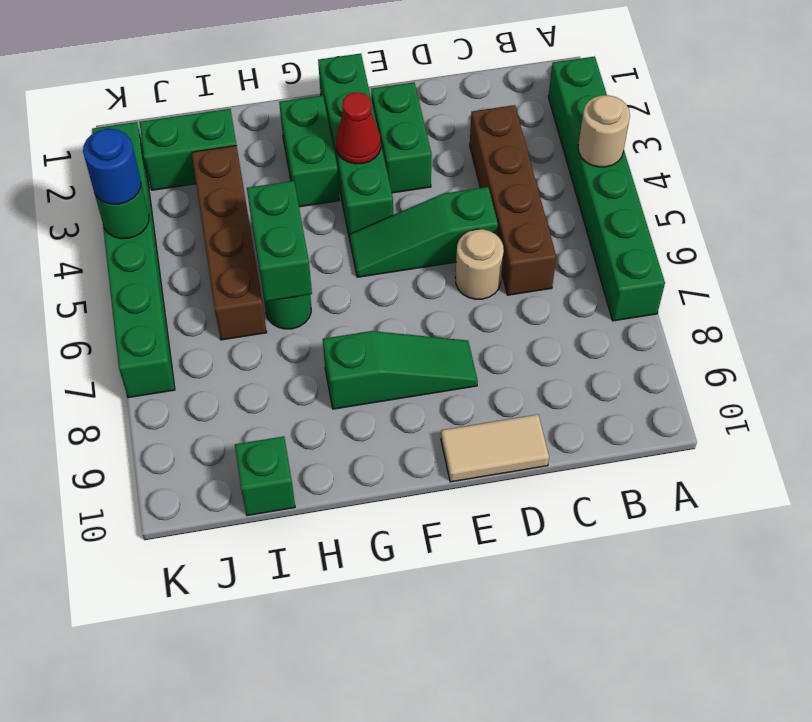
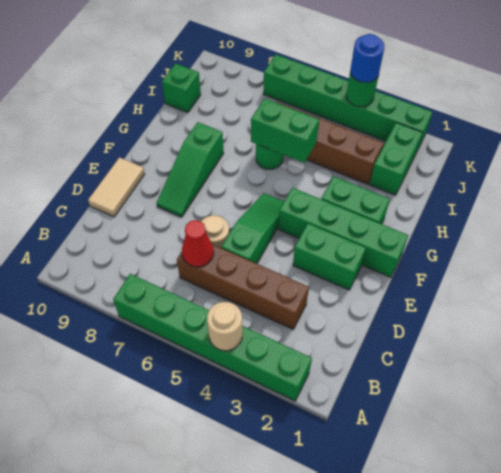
red 1x1 cone [336,92,381,164] -> red 1x1 cone moved to [182,220,214,267]

